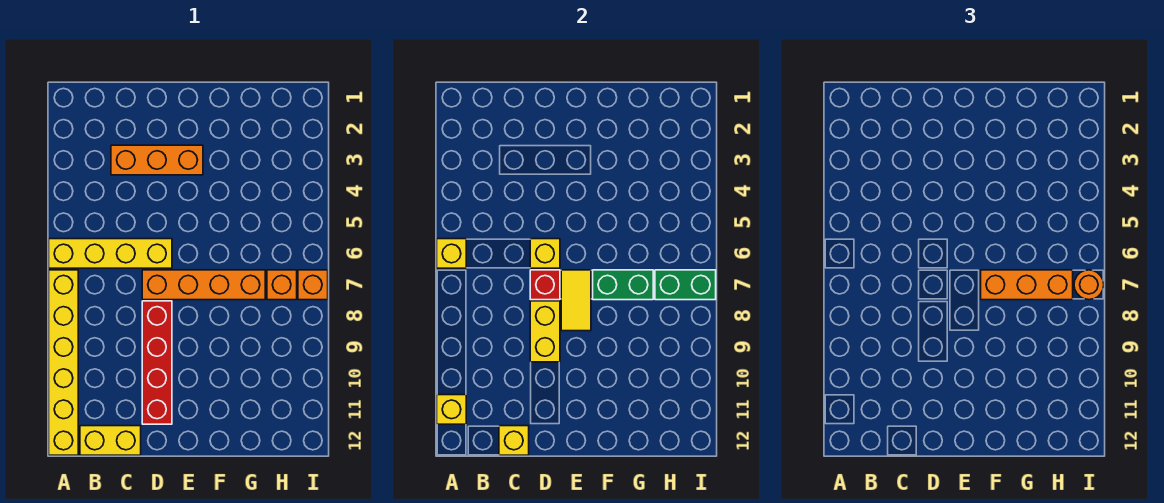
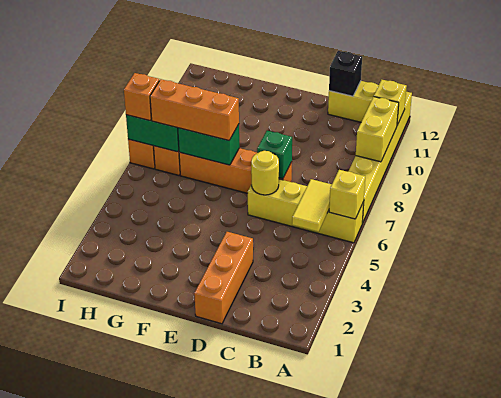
orange 1x3 brick [111,145,203,175] -> orange 1x3 brick turned to [194,232,253,324]
yellow 1x1 brick [499,426,529,455] -> black 1x1 brick [329,51,362,96]
yellow 1x1 brick [530,239,560,268] -> yellow 1x1 round brick [251,151,279,195]
red 1x1 brick [530,270,560,300] -> green 1x1 brick [257,131,292,179]
red 1x4 brick [142,301,172,424] -> none
yellow 1x2 brick [530,301,560,362] -> yellow 1x2 brick moved to [356,97,399,162]
yellow 1x2 tile [561,270,591,331] -> yellow 1x2 tile moved to [292,179,332,232]
orange 1x1 round brick [1074,270,1104,300] -> orange 1x1 brick [124,73,159,121]

